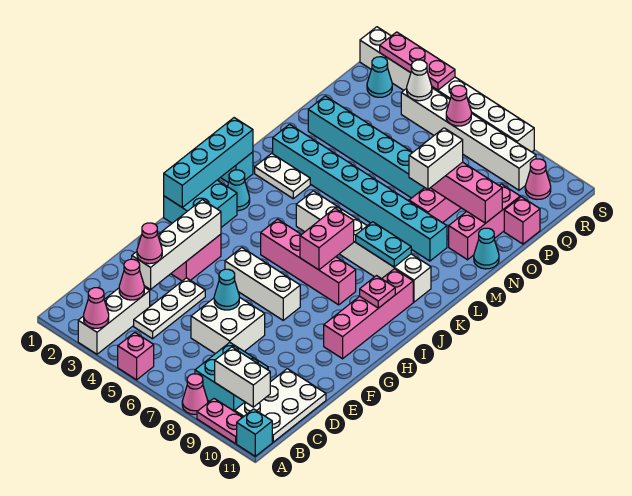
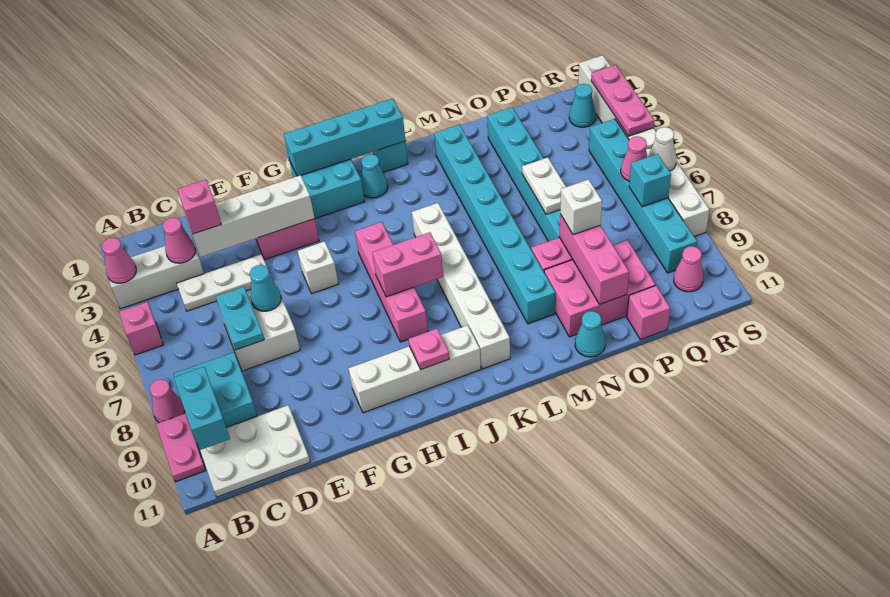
cyan 1x1 brick [237,409,272,456] -> cyan 1x1 brick moved to [629,154,671,207]
white 1x2 brick [215,347,271,407] -> cyan 1x2 brick [174,367,230,450]
pink 1x1 cone [137,223,162,264] -> pink 1x1 brick [177,180,221,234]
white 1x3 brick [225,248,300,320] -> white 1x1 brick [298,241,338,294]
pink 1x4 brick [324,269,413,359] -> white 1x4 brick [348,325,481,413]
cyan 1x2 plate [356,222,411,267] -> cyan 1x2 plate moved to [216,287,264,350]
white 1x2 plate [255,153,310,199] -> white 1x2 plate moved to [522,157,566,214]
white 1x2 brick [409,128,463,189] -> white 1x1 brick [560,179,602,235]
pink 1x3 brick [449,184,520,260] -> pink 2x3 brick [544,240,655,337]
white 1x6 brick [401,88,536,190] -> cyan 1x6 brick [589,119,697,273]
white 1x1 cone [407,60,432,101] -> white 1x1 cone moved to [648,127,676,171]

